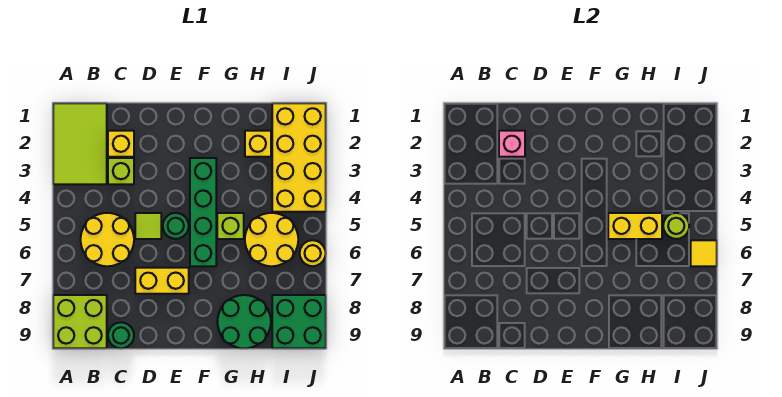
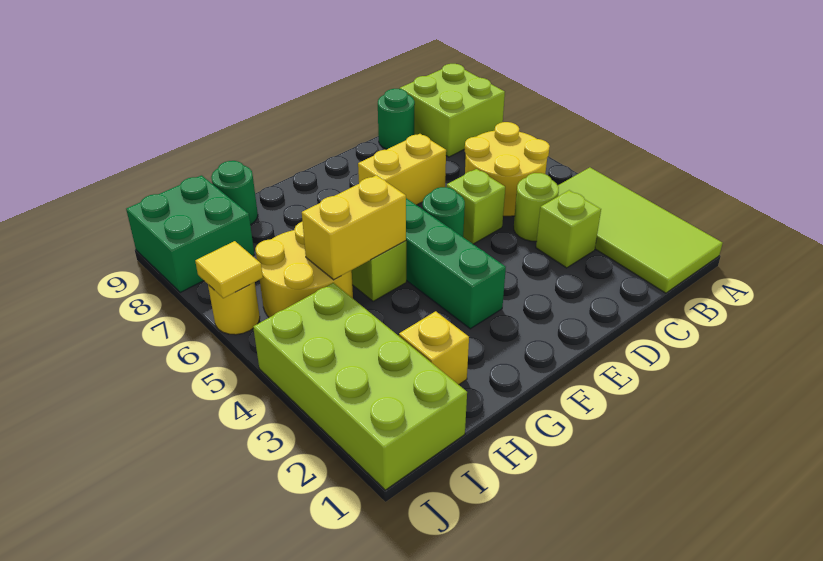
lime 2x3 tile [53,103,107,184] -> lime 2x4 tile [558,167,723,293]
yellow 1x1 brick [108,131,134,157] -> none
pink 1x1 brick [499,131,525,157] -> none
lime 1x1 tile [135,213,161,239] -> lime 1x1 brick [447,169,505,244]
green 2x2 round brick [218,295,271,348] -> green 1x1 round brick [211,161,258,225]
yellow 2x4 brick [272,103,326,212] -> lime 2x4 brick [253,283,467,490]
lime 1x1 round brick [663,213,689,239] -> lime 1x1 round brick moved to [514,173,559,241]

